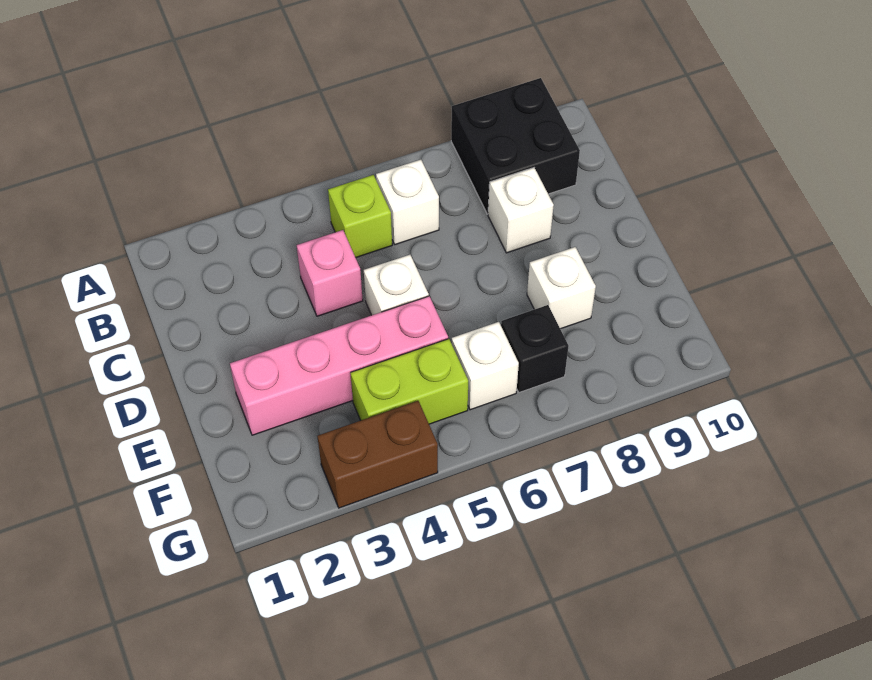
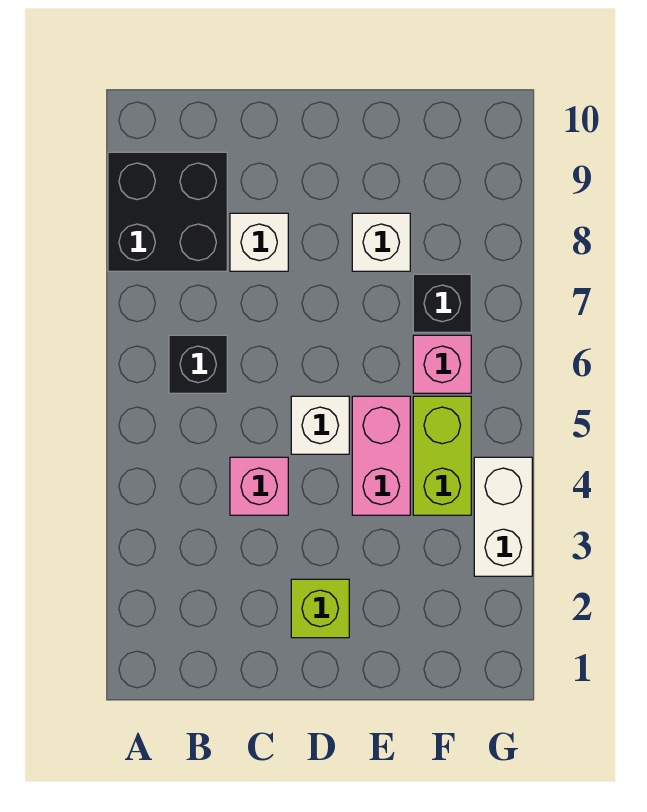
lime 1x1 brick [328,175,392,258] -> lime 1x1 brick moved to [291,579,349,638]
white 1x1 brick [376,160,439,245] -> black 1x1 brick [169,335,227,393]
pink 1x4 brick [230,296,448,435] -> pink 1x2 brick [352,396,410,515]
white 1x1 brick [452,322,519,410] -> pink 1x1 brick [413,335,471,393]
brown 1x2 brick [317,401,438,508] -> white 1x2 brick [474,457,532,576]

